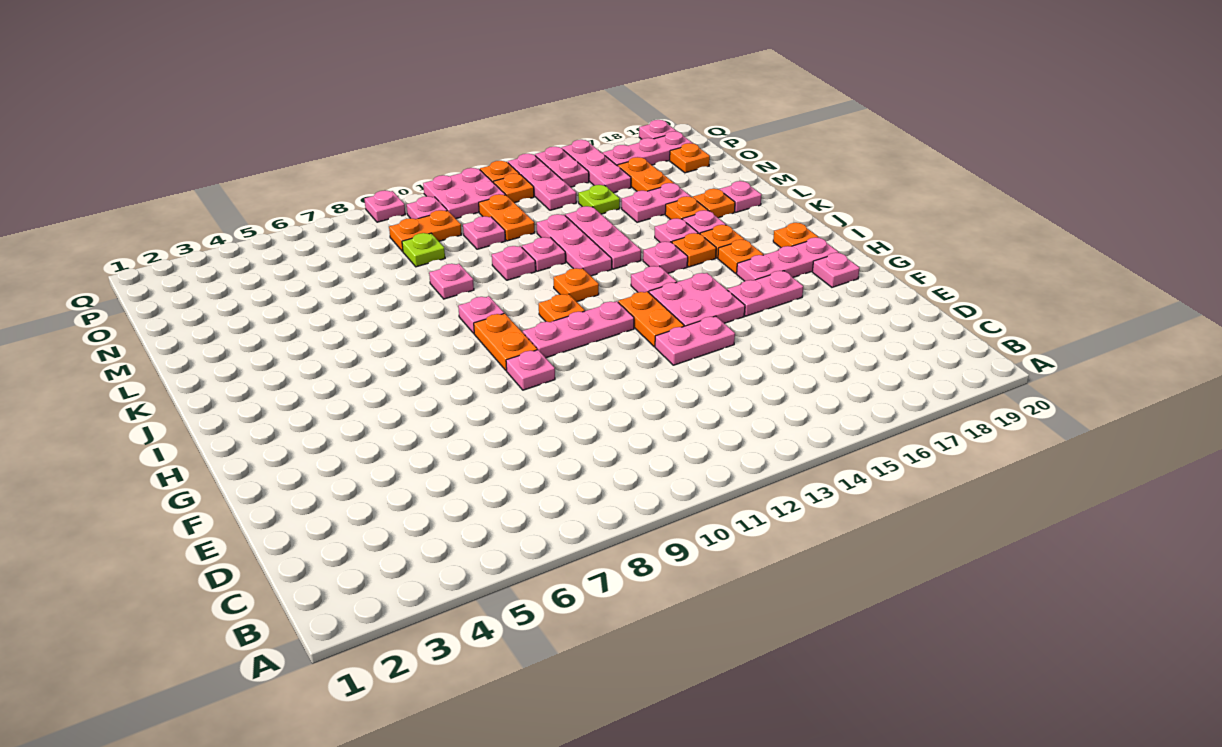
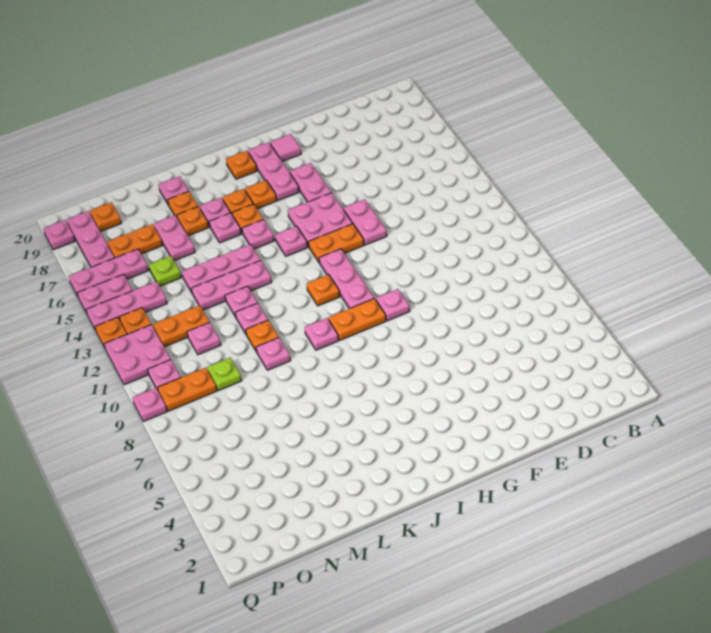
pink 1x1 plate [812,253,860,287] -> pink 1x1 tile [270,134,301,162]
orange 1x1 plate [554,268,599,302] -> orange 1x1 plate moved to [246,320,279,352]
orange 1x2 plate [389,210,462,252] -> orange 1x2 plate turned to [157,368,217,411]

